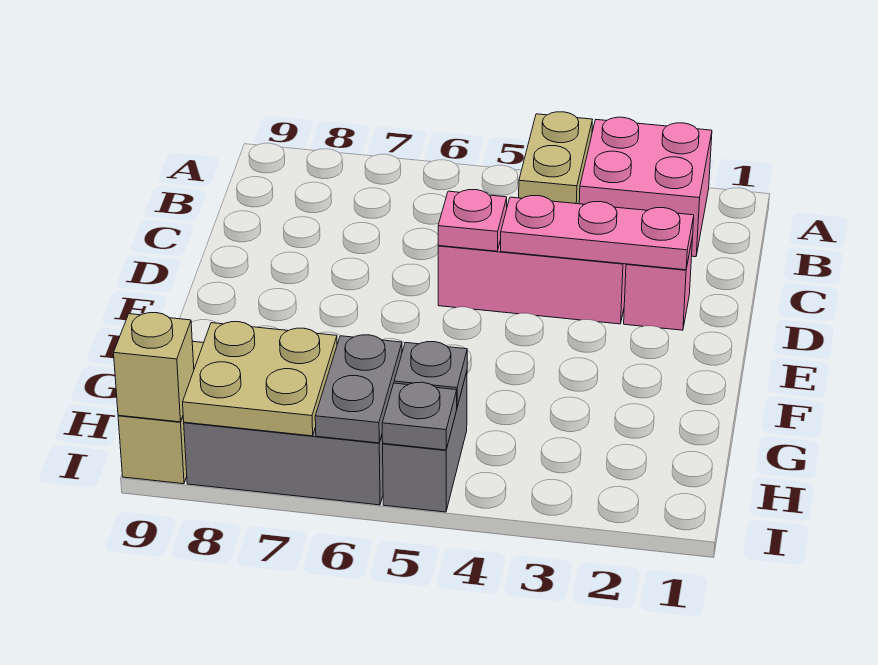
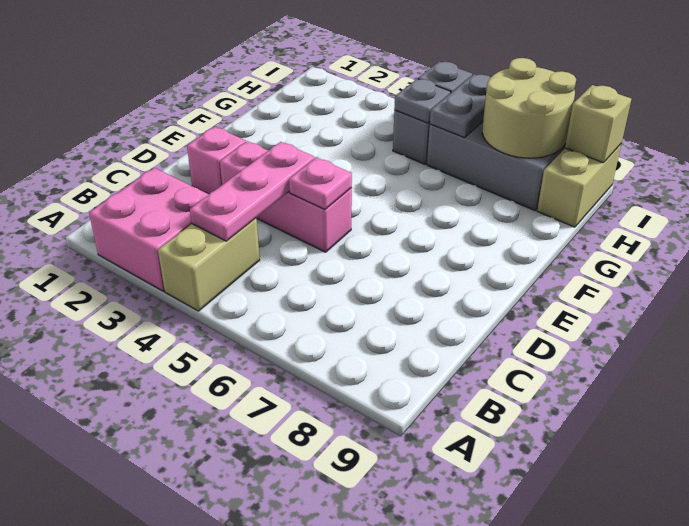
pink 1x3 plate [501,196,694,270] -> pink 1x3 plate turned to [190,142,315,241]
tan 2x2 plate [183,322,337,436] -> tan 2x2 round brick [482,58,576,158]

